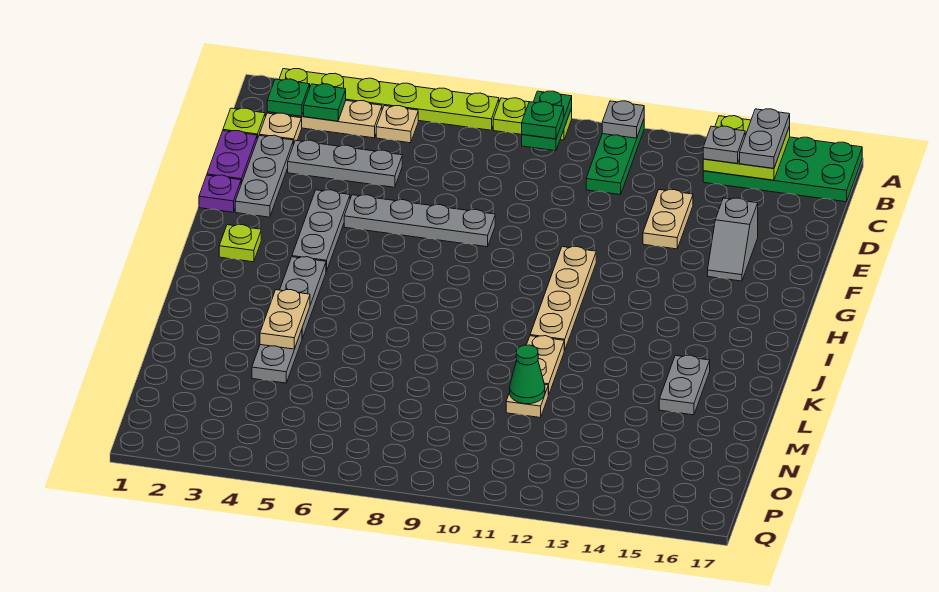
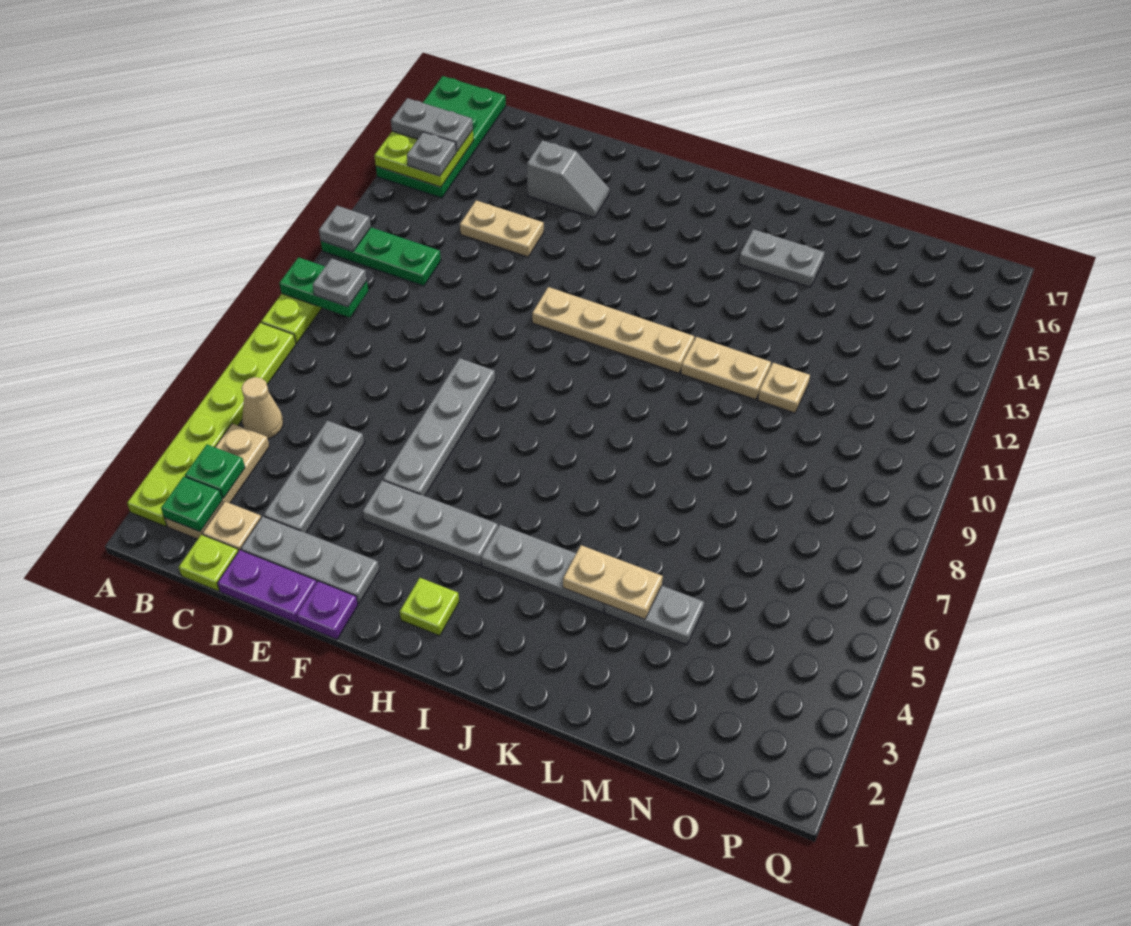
tan 1x1 plate [376,106,418,143] -> tan 1x1 cone [241,377,283,439]
green 1x1 plate [522,102,564,139] -> grey 1x1 plate [313,258,367,307]
green 1x1 cone [510,345,545,404] -> none

